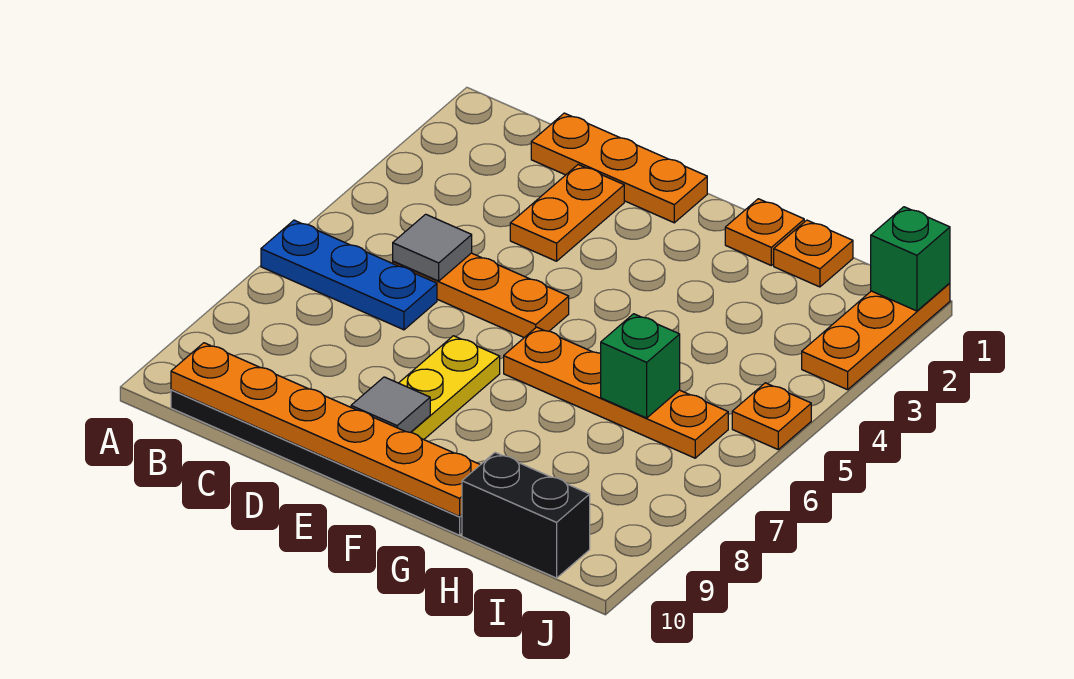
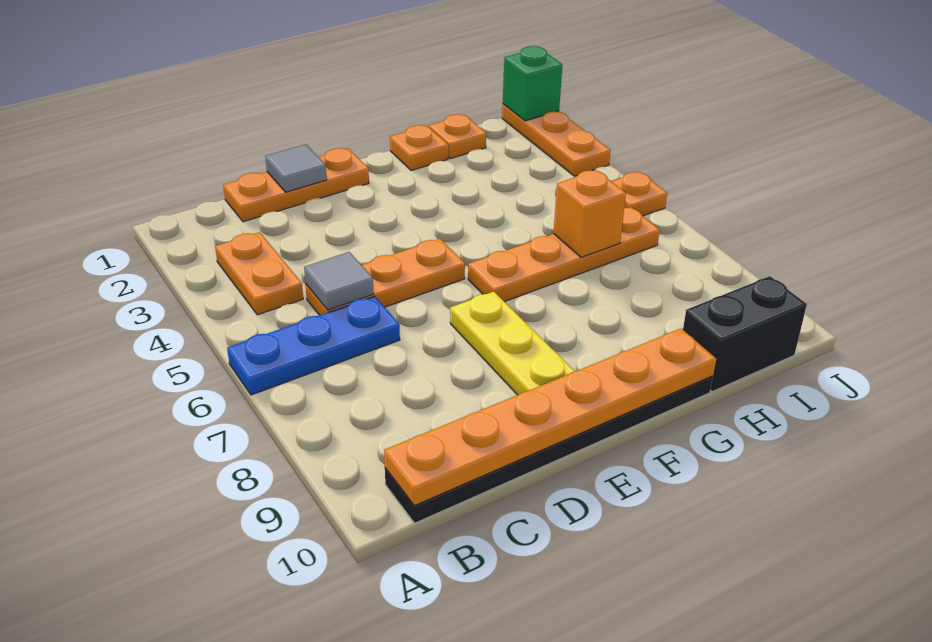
orange 1x2 plate [510,165,624,261] -> orange 1x2 plate moved to [215,232,303,315]
grey 1x1 tile [351,377,430,432] -> grey 1x1 tile moved to [265,144,327,192]
green 1x1 brick [601,314,680,418] -> orange 1x1 brick [553,170,626,257]

